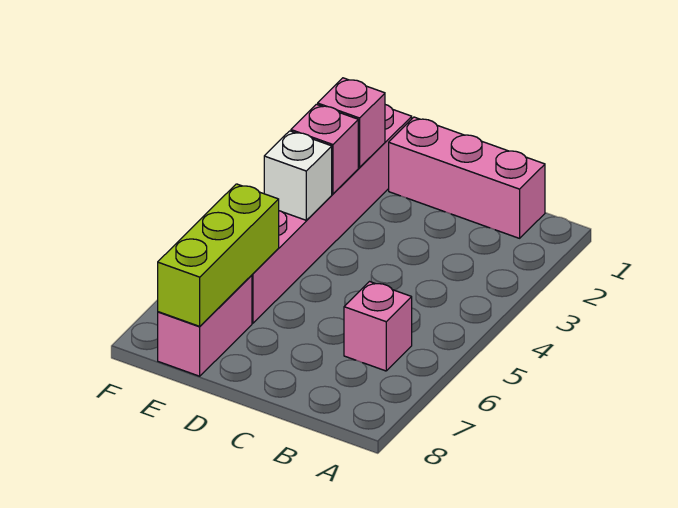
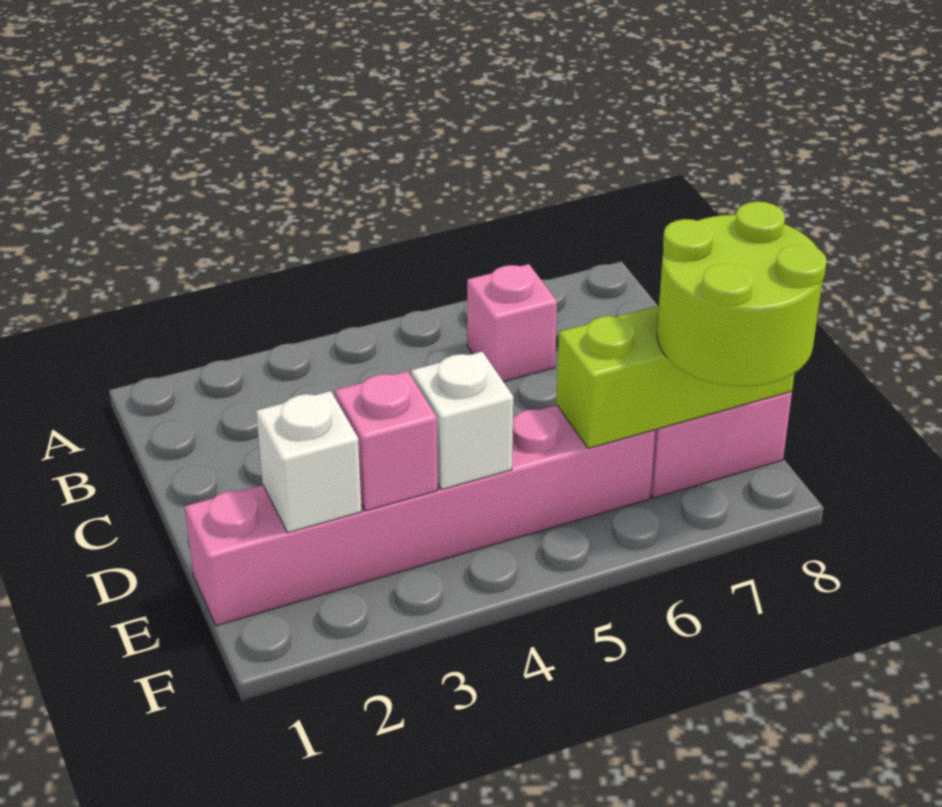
pink 1x3 brick [389,117,545,238] -> none
pink 1x1 brick [318,78,385,167] -> white 1x1 brick [256,391,362,533]
none -> lime 2x2 round brick [657,202,827,386]

